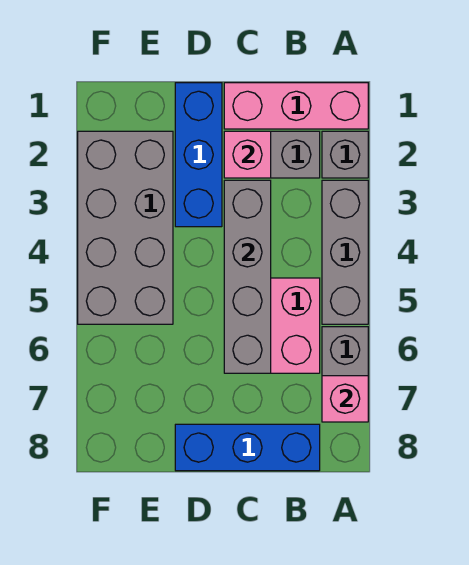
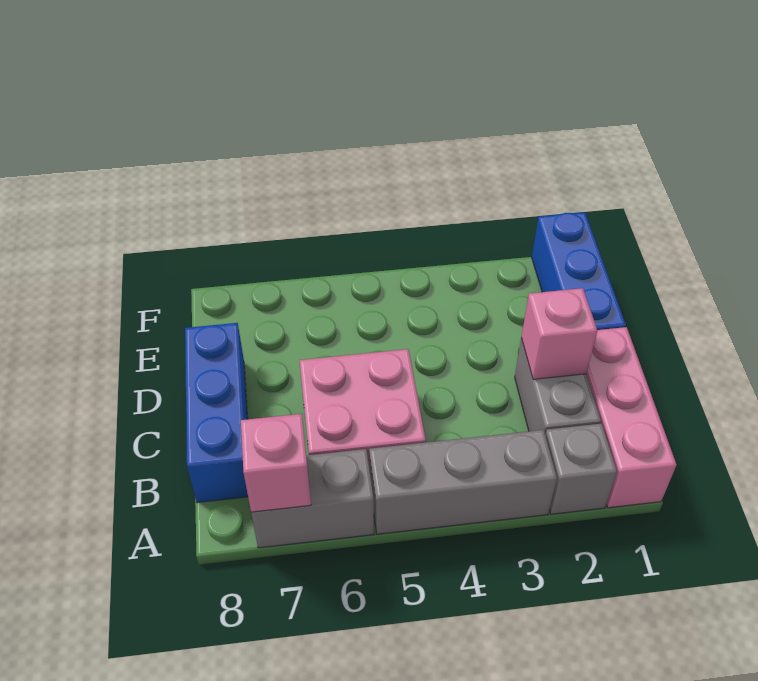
grey 1x4 brick [224,180,271,373] -> none
blue 1x3 brick [175,83,222,227] -> blue 1x3 brick turned to [532,212,626,330]
grey 2x4 brick [78,131,173,324] -> none

